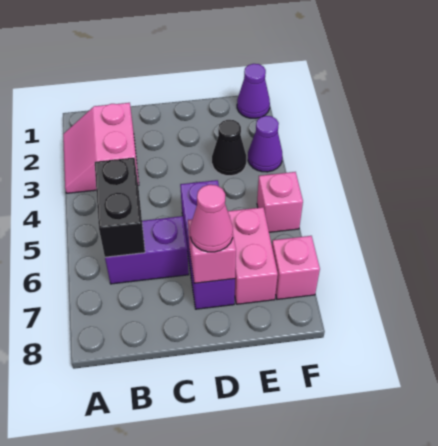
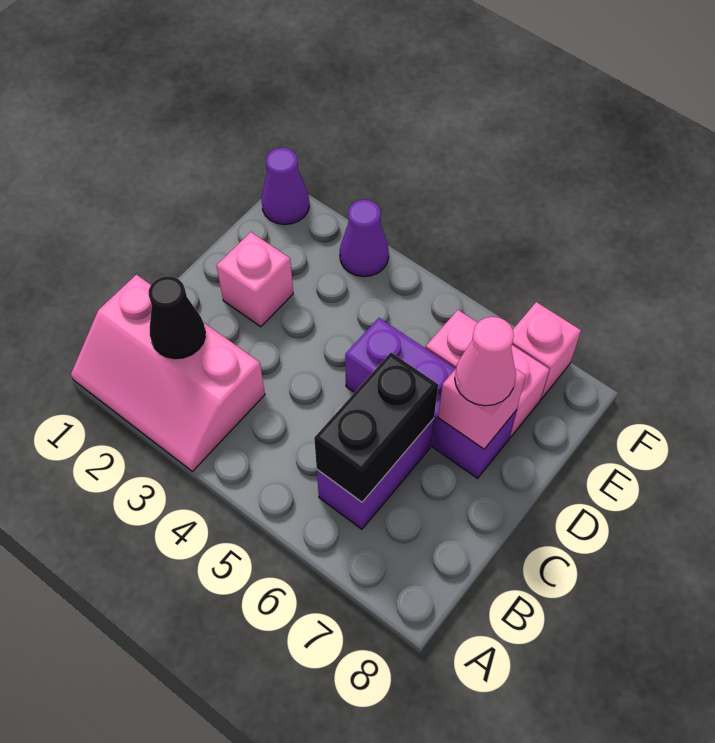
pink 2x2 slope [63,103,139,193] -> pink 2x3 slope [71,275,265,471]
black 1x2 brick [95,158,145,257] -> black 1x2 brick turned to [314,352,438,502]
black 1x1 cone [212,120,246,176] -> black 1x1 cone moved to [149,276,205,359]
pink 1x1 brick [257,172,303,232] -> pink 1x1 brick moved to [216,232,293,327]

